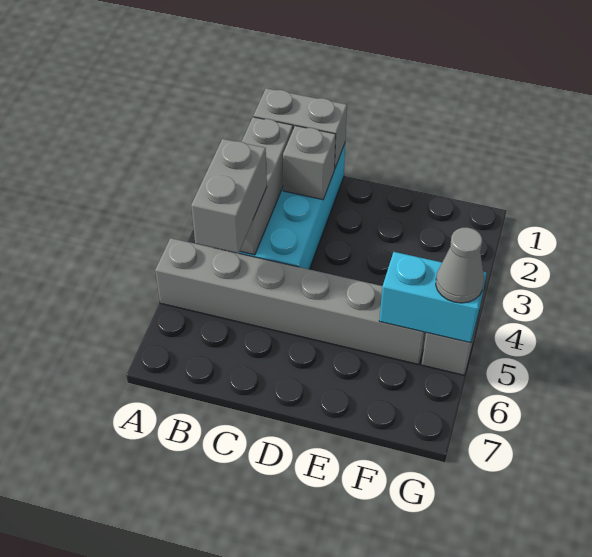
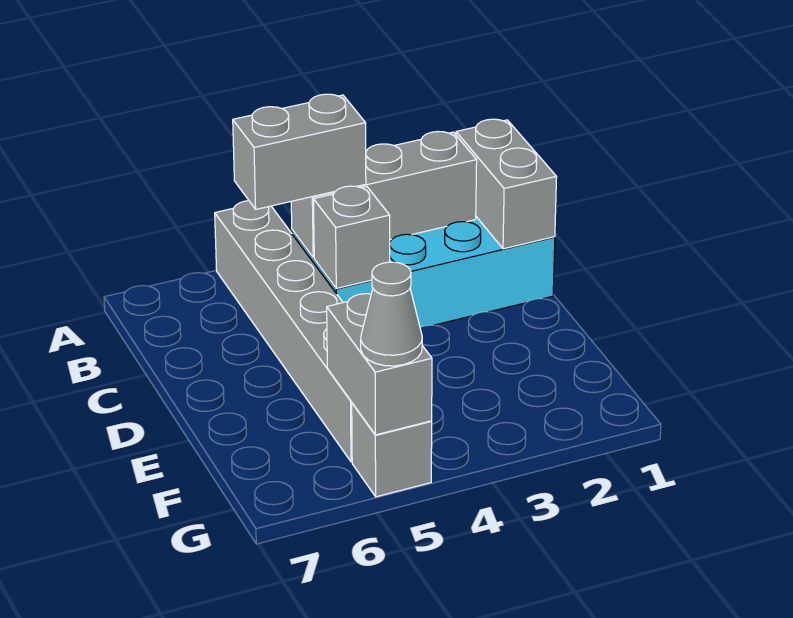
grey 1x1 brick [283,126,336,200] -> grey 1x1 brick moved to [313,186,390,288]
cyan 1x2 brick [379,252,487,343] -> grey 1x2 brick [327,294,432,435]

